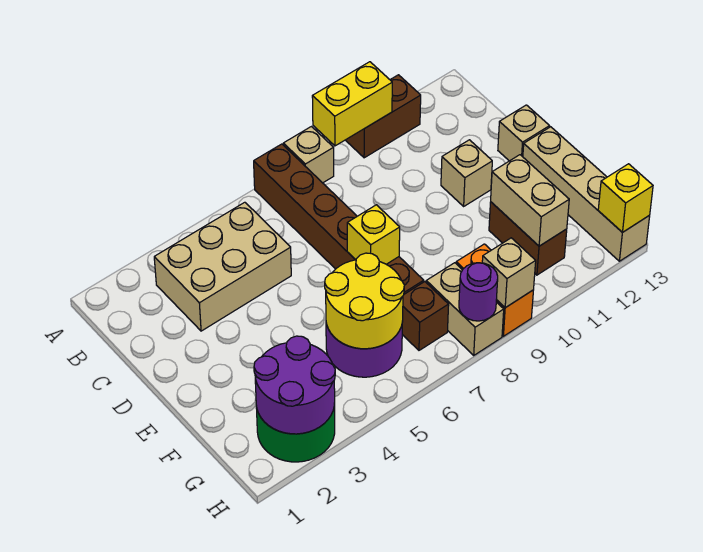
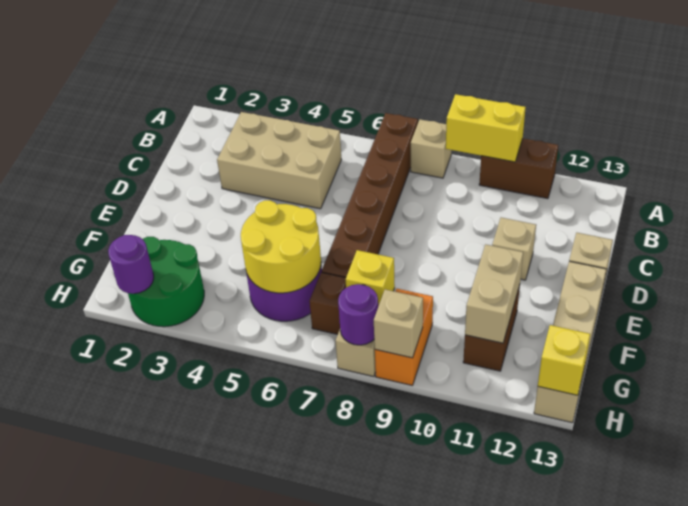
yellow 1x1 brick [347,205,400,264] -> yellow 1x1 brick moved to [346,250,395,306]
purple 2x2 round brick [254,336,335,434] -> purple 1x1 round brick [108,235,154,294]

